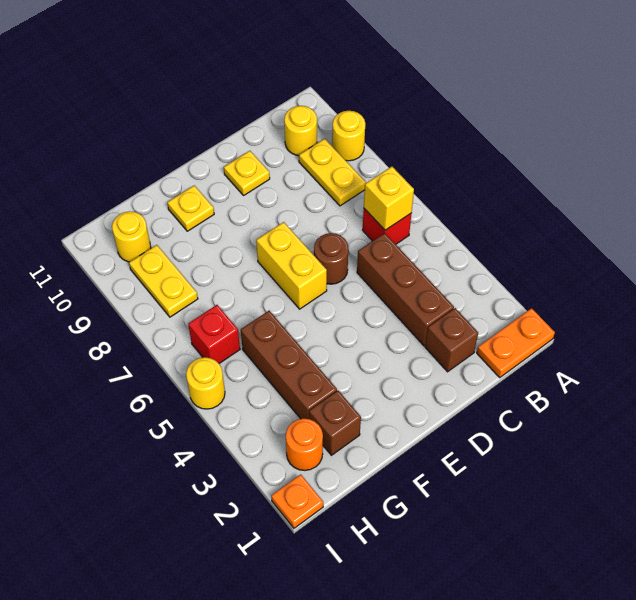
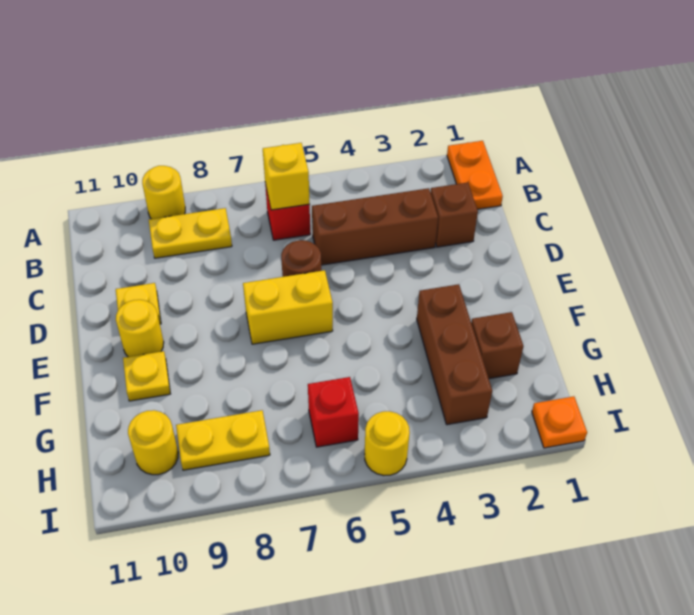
yellow 1x1 round brick [284,106,317,156] -> yellow 1x1 round brick moved to [116,300,164,357]
brown 1x3 brick [241,311,337,419] -> brown 1x3 brick turned to [417,284,492,425]
orange 1x1 round brick [286,419,323,470] -> none

